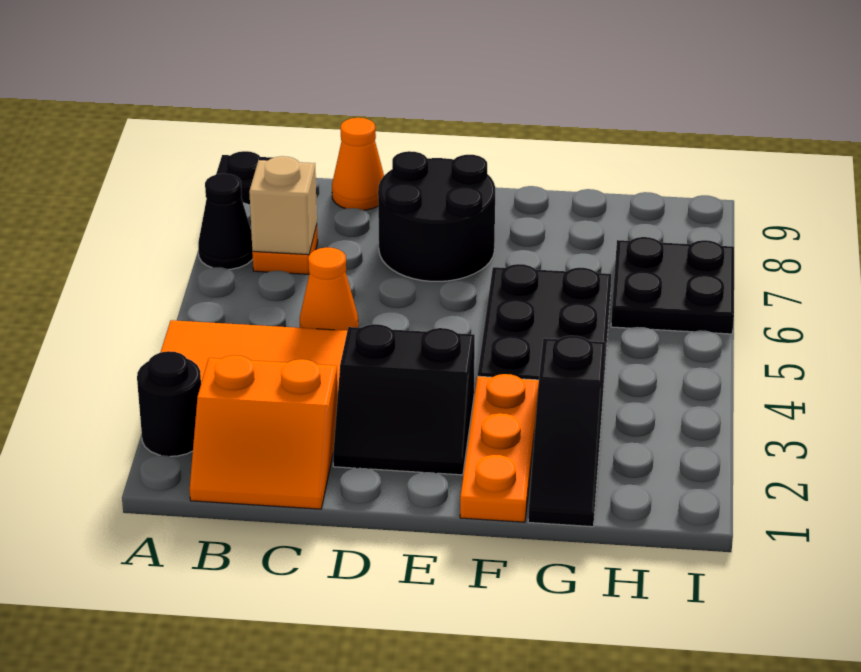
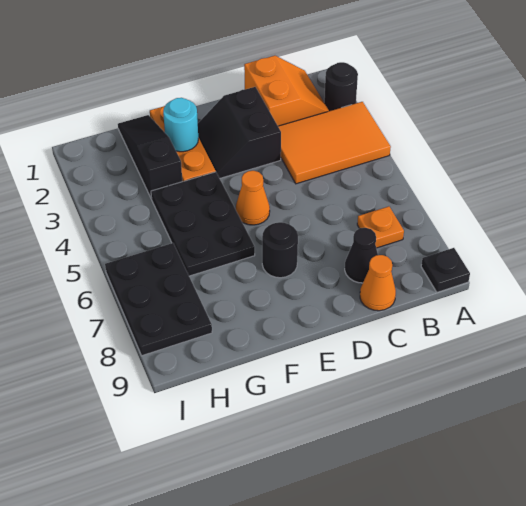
black 1x1 cone [198,174,253,269] -> black 1x1 cone moved to [345,228,378,283]
orange 2x2 slope [190,355,338,509] -> orange 2x2 slope turned to [244,56,329,126]
tan 1x1 brick [249,156,317,255] -> none
orange 1x1 cone [300,247,358,331] -> orange 1x1 cone moved to [236,171,270,225]
black 2x2 slope [333,324,475,475] -> black 2x2 slope turned to [198,87,281,178]
black 2x2 round brick [378,151,495,281] -> black 1x1 round brick [262,222,298,278]
none -> cyan 1x1 round brick [163,98,198,152]
black 2x2 plate [611,237,734,334] -> black 2x3 plate [105,243,212,356]

